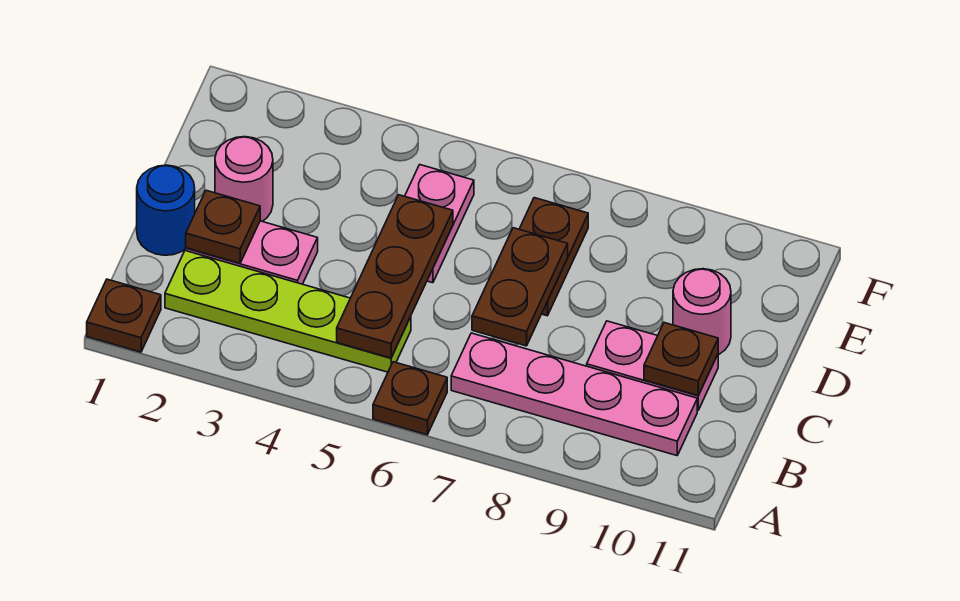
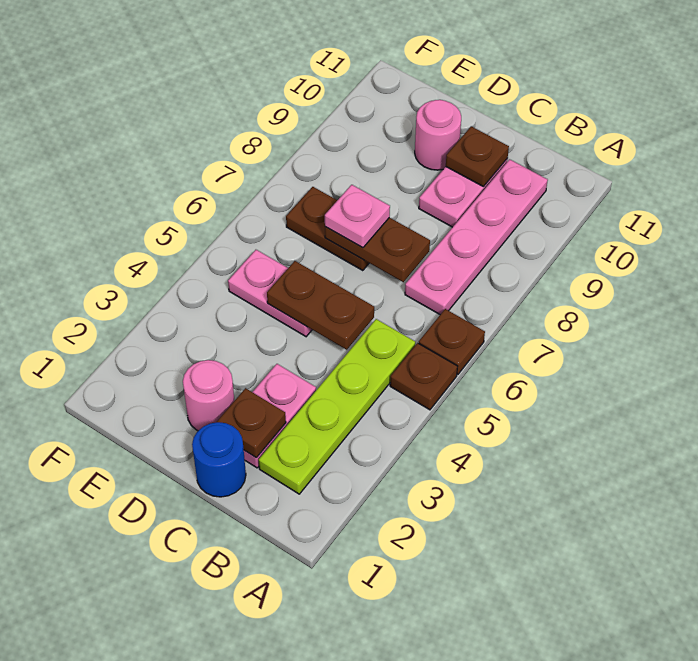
brown 1x1 plate [87,279,161,352] -> brown 1x1 plate moved to [390,343,458,410]
brown 1x3 plate [337,195,453,358] -> brown 1x2 plate [267,261,374,350]
none -> pink 1x1 plate [325,185,390,248]

